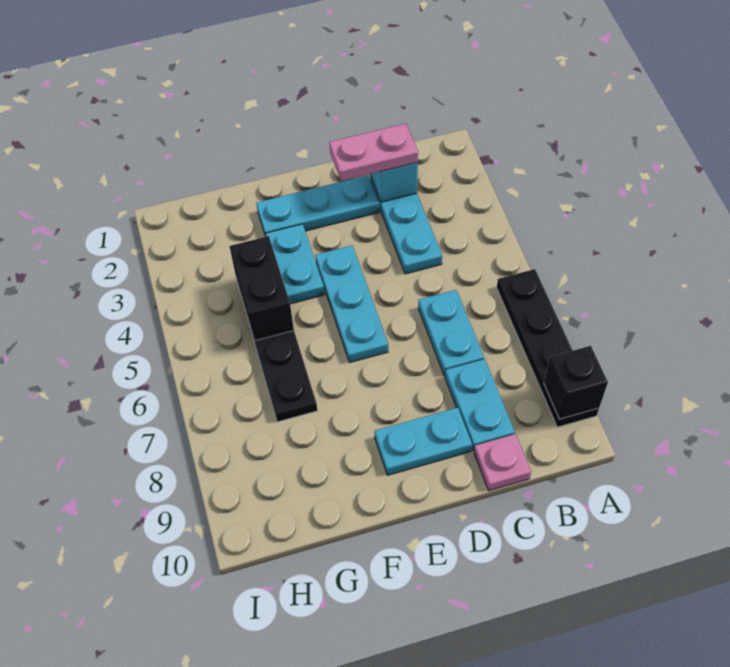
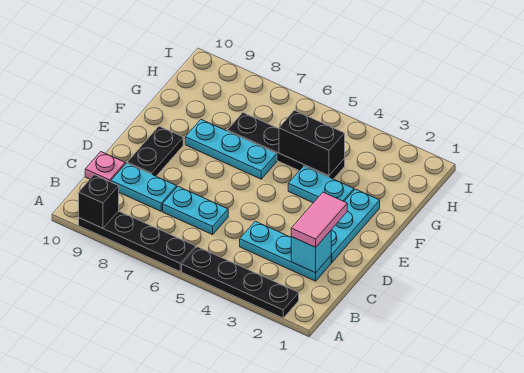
none -> black 1x4 plate [182,247,299,318]
pink 1x2 plate [329,123,418,181] -> pink 1x2 tile [291,192,347,247]
cyan 1x2 plate [375,407,472,475] -> black 1x2 plate [127,126,183,176]
cyan 1x3 plate [315,245,388,362] -> cyan 1x3 plate moved to [185,120,277,179]

